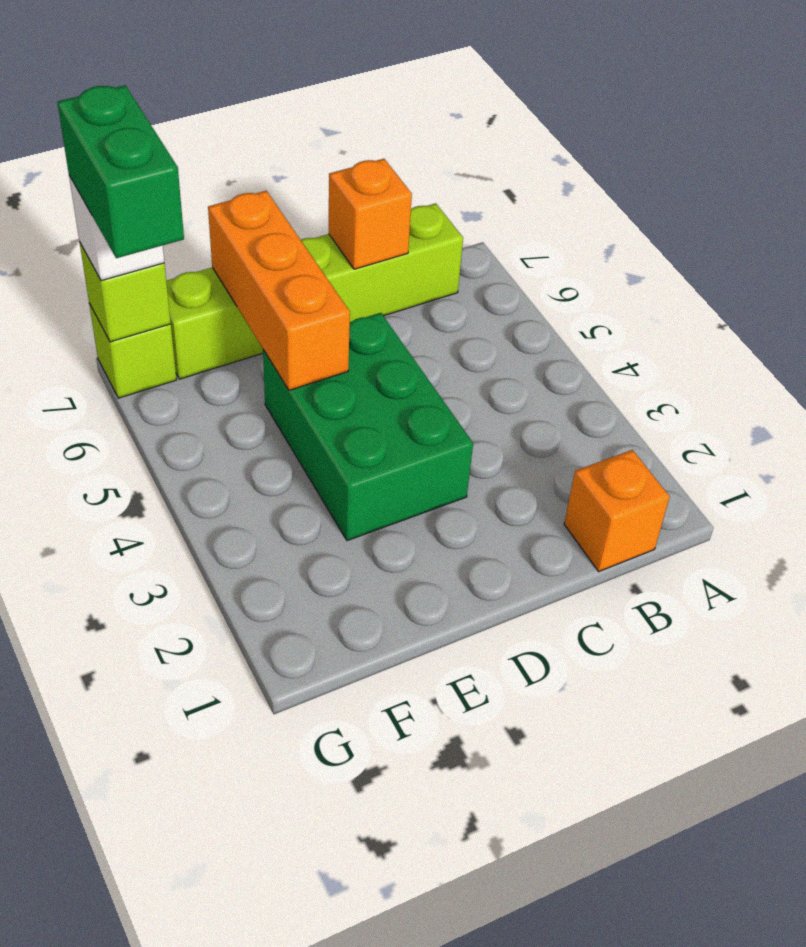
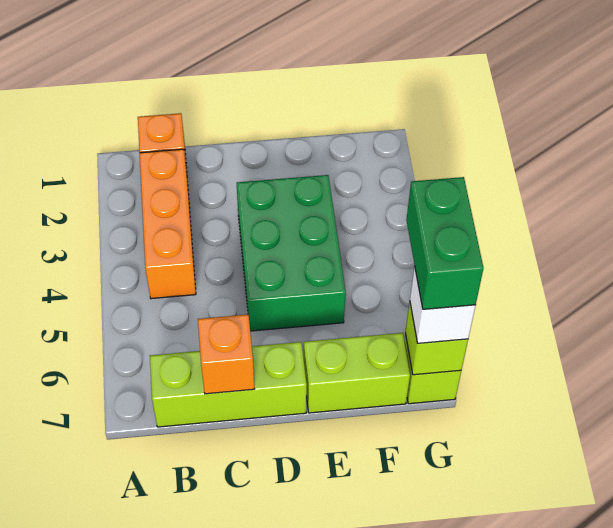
orange 1x3 brick [208,191,350,390] -> orange 1x3 brick moved to [140,149,196,299]

